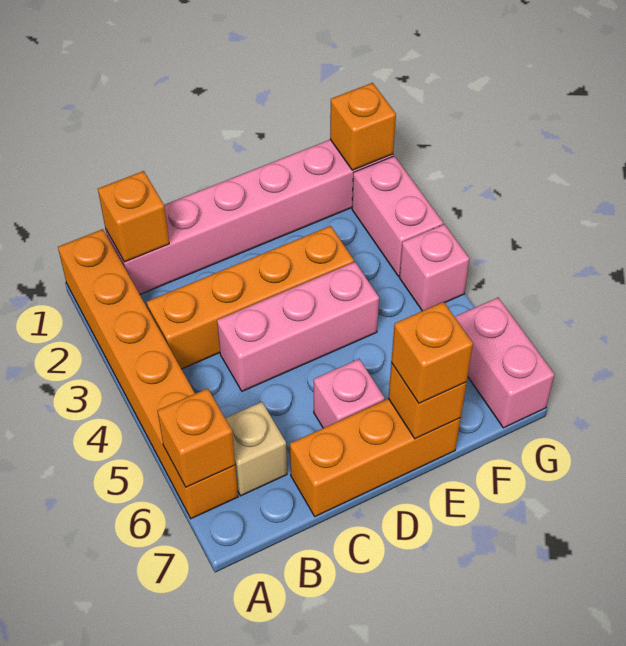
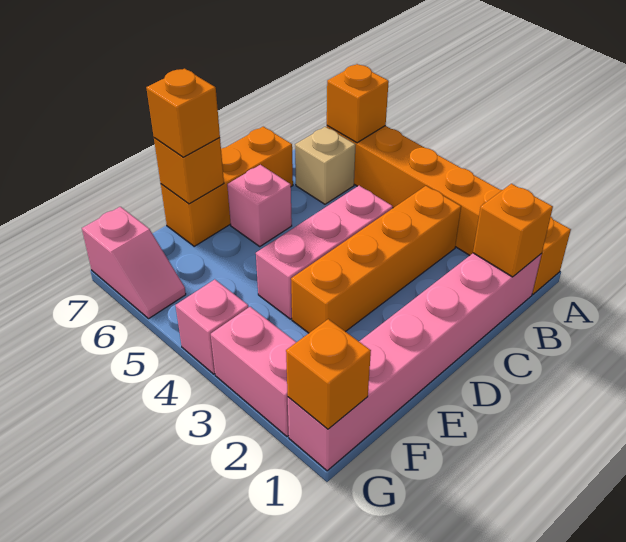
pink 1x2 brick [455,298,555,428] -> pink 1x2 slope [82,207,186,319]

